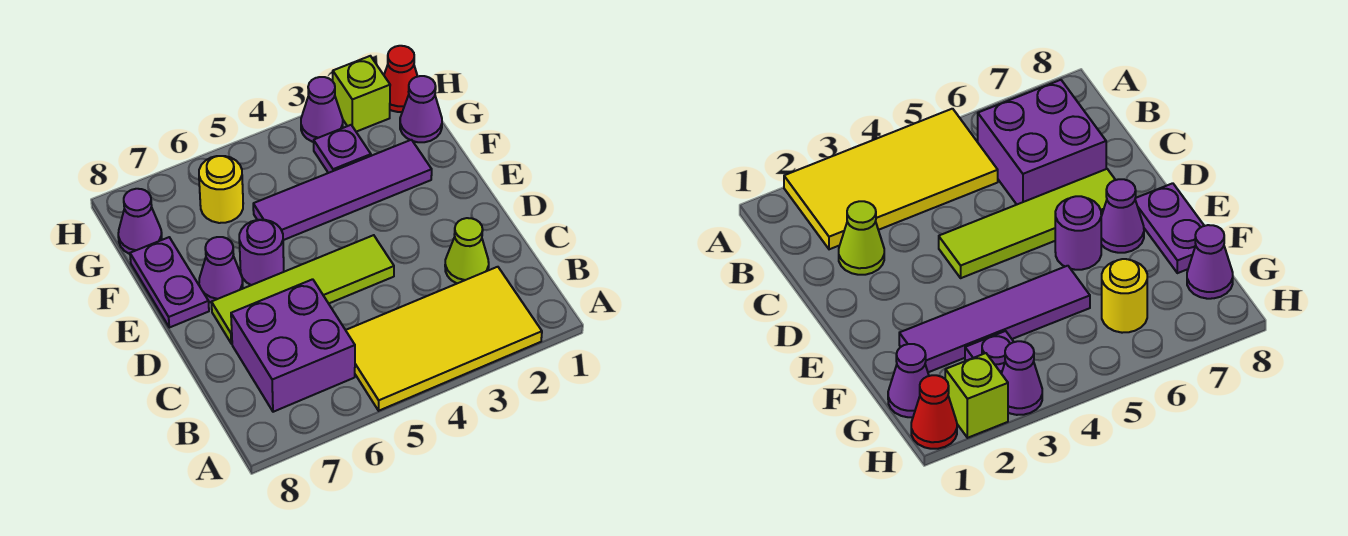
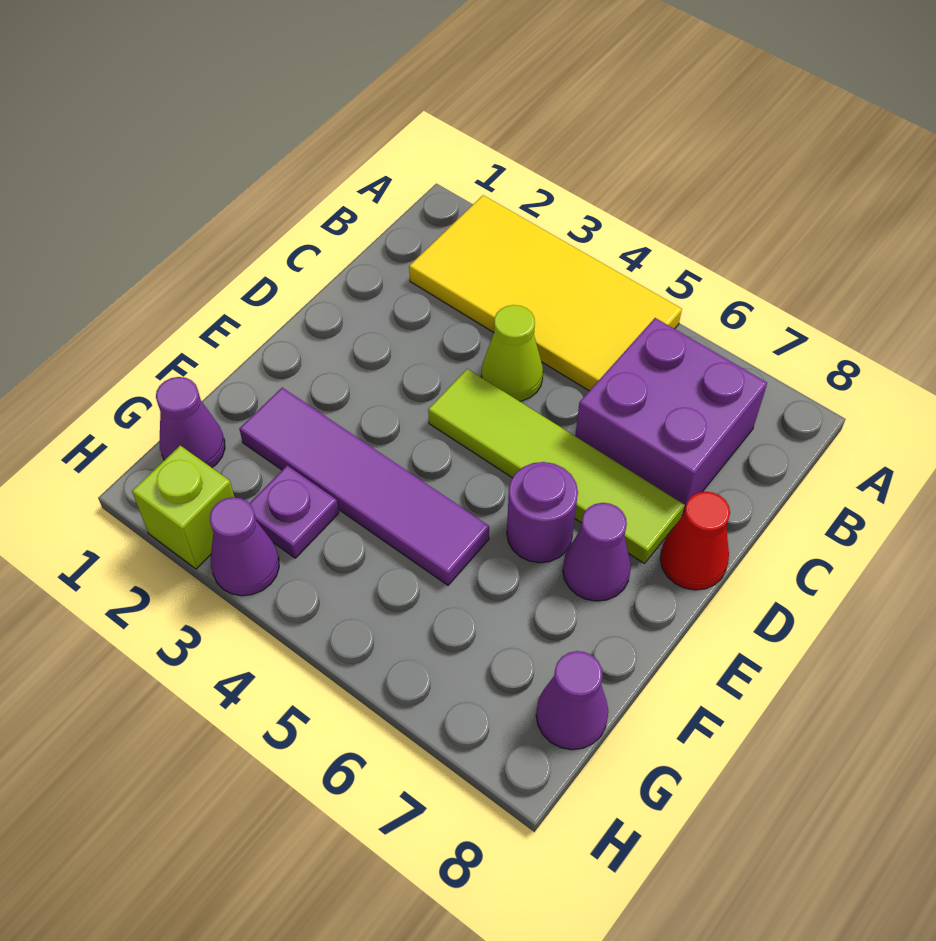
lime 1x1 cone [445,218,489,283] -> lime 1x1 cone moved to [481,305,543,401]
purple 1x2 plate [130,237,209,328] -> none
yellow 1x1 round brick [199,156,243,223] -> none
red 1x1 cone [384,46,418,112] -> red 1x1 cone moved to [660,492,730,590]

